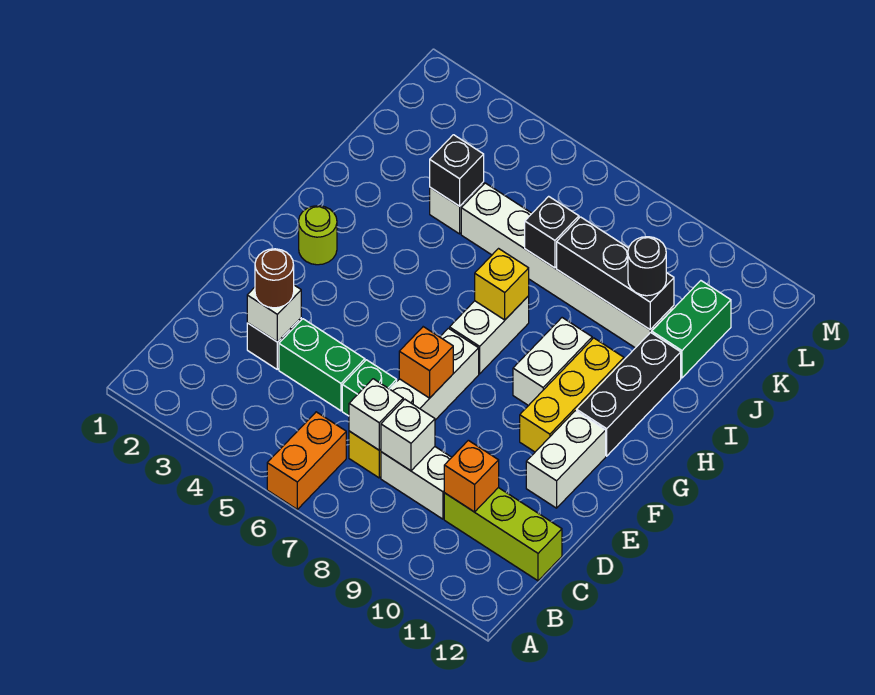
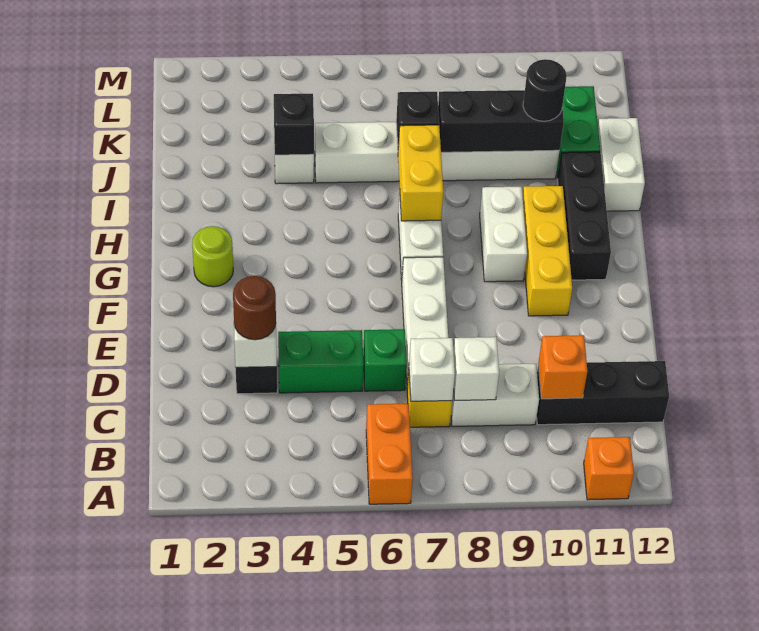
lime 1x3 brick [444,488,562,581] -> black 1x3 brick [537,361,669,425]
orange 1x1 brick [399,327,453,398] -> orange 1x1 brick moved to [584,437,634,500]
white 1x2 brick [526,411,606,508] -> white 1x2 brick moved to [598,118,645,211]
yellow 1x1 brick [475,249,529,320] -> yellow 1x2 brick [398,125,443,221]

